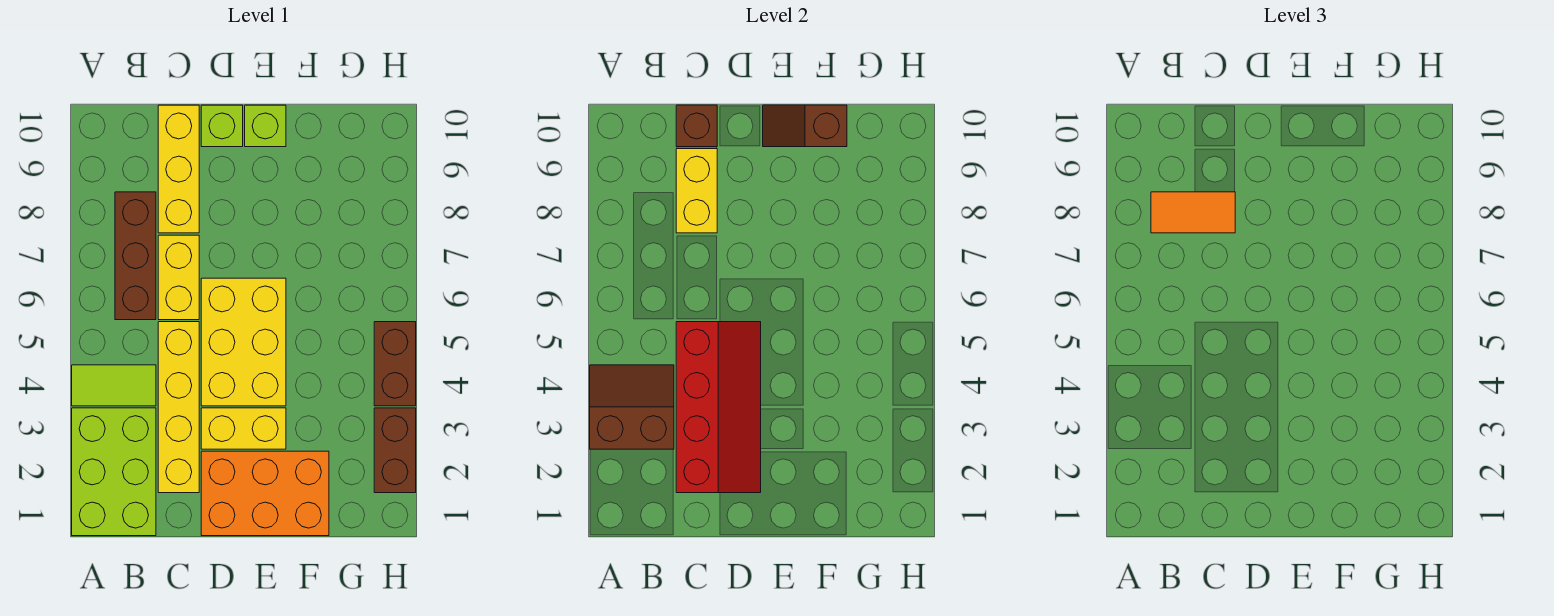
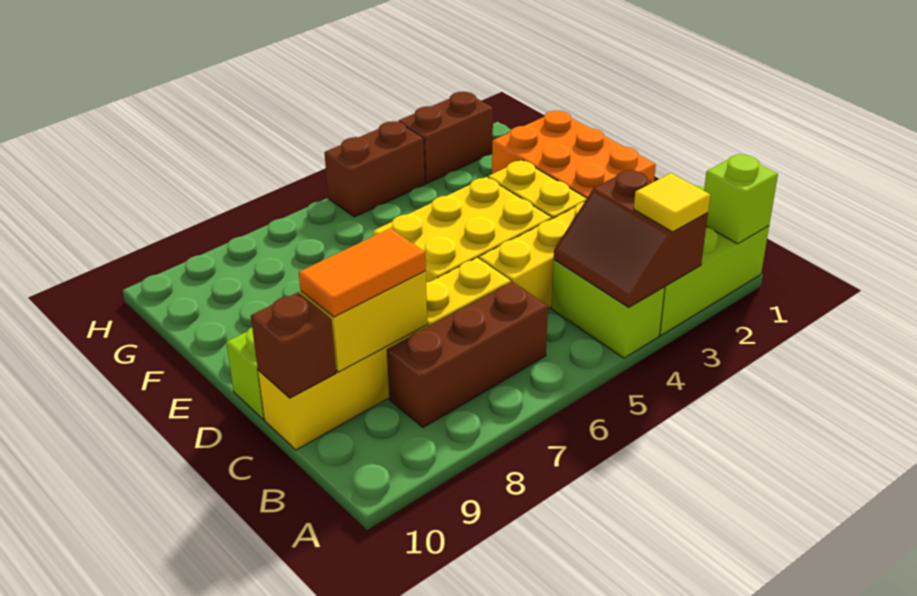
none -> yellow 1x1 tile [634,173,710,232]
lime 1x2 tile [72,365,156,406] -> lime 1x2 brick [551,260,665,358]
orange 1x2 tile [1151,192,1235,233] -> orange 1x2 tile turned to [299,228,426,317]
red 2x4 slope [676,322,761,493] -> none
lime 1x1 brick [245,105,286,147] -> lime 1x1 brick moved to [704,154,778,244]
brown 1x2 slope [763,105,847,147] -> none

